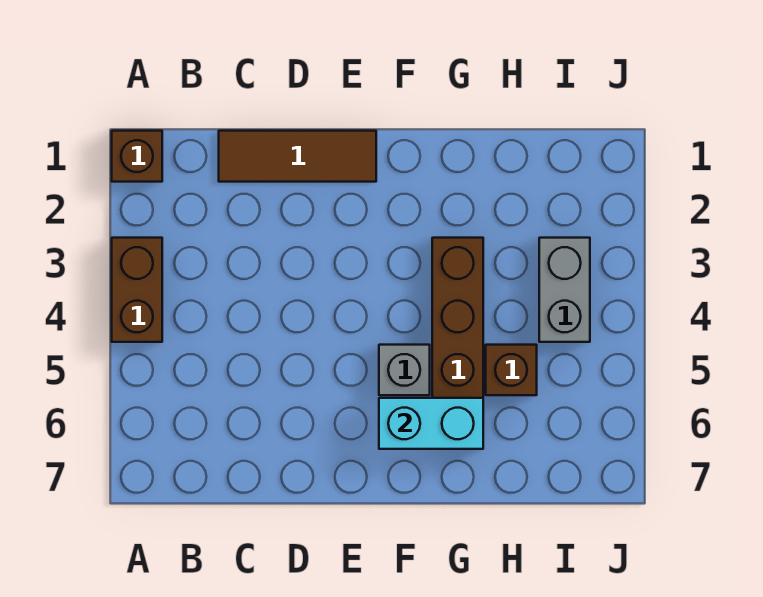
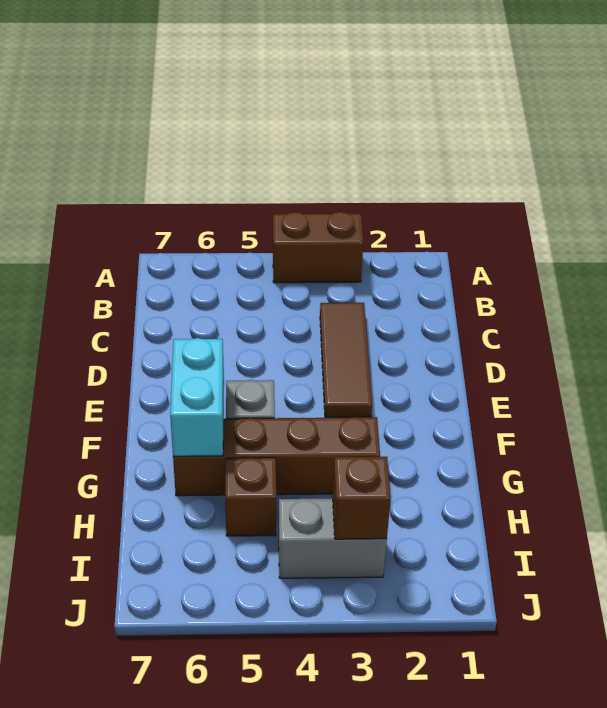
brown 1x1 brick [112,131,162,182] -> brown 1x1 brick moved to [333,457,391,539]
brown 1x3 tile [219,131,376,182] -> brown 1x3 tile moved to [320,303,372,417]

